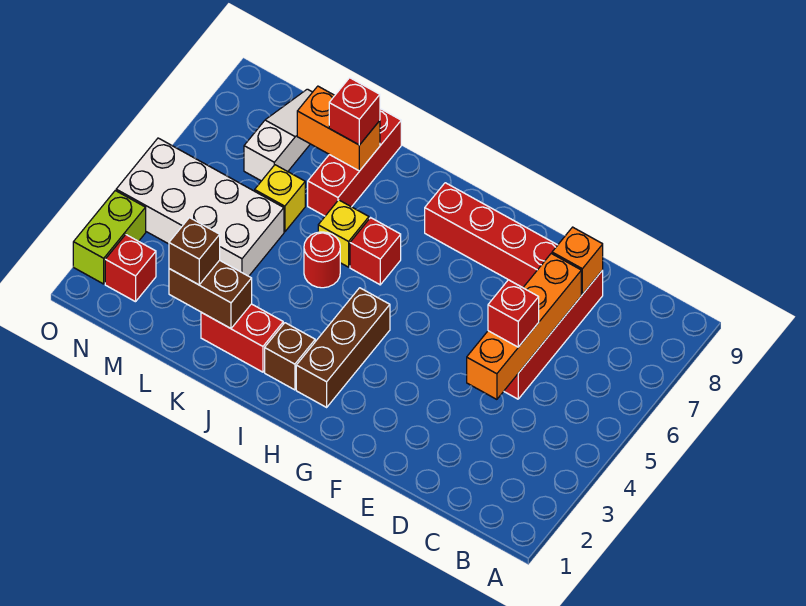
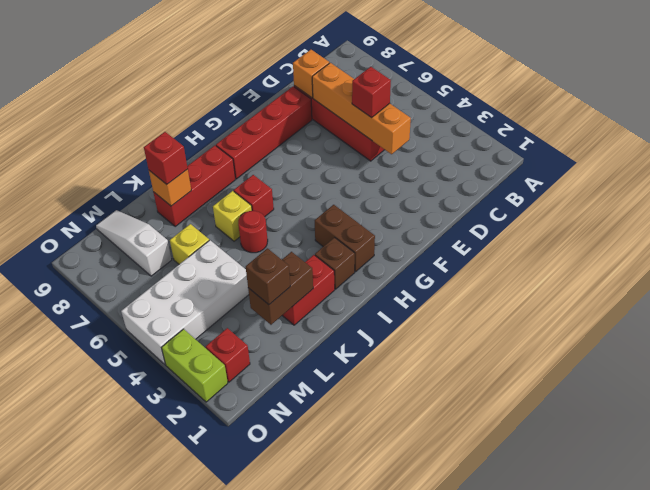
brown 1x3 brick [296,288,390,407] -> brown 1x2 brick [315,205,375,272]
red 1x3 brick [308,109,401,216] -> red 1x3 brick turned to [153,145,235,227]
orange 1x2 brick [297,86,380,171] -> orange 1x1 brick [149,169,191,206]

